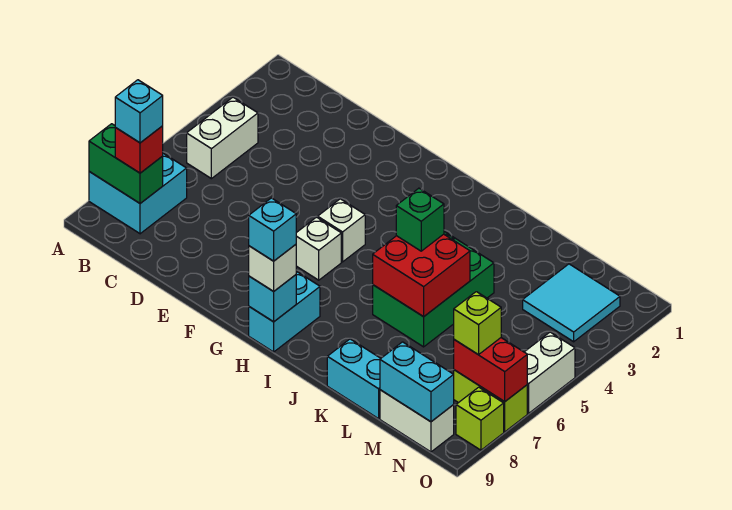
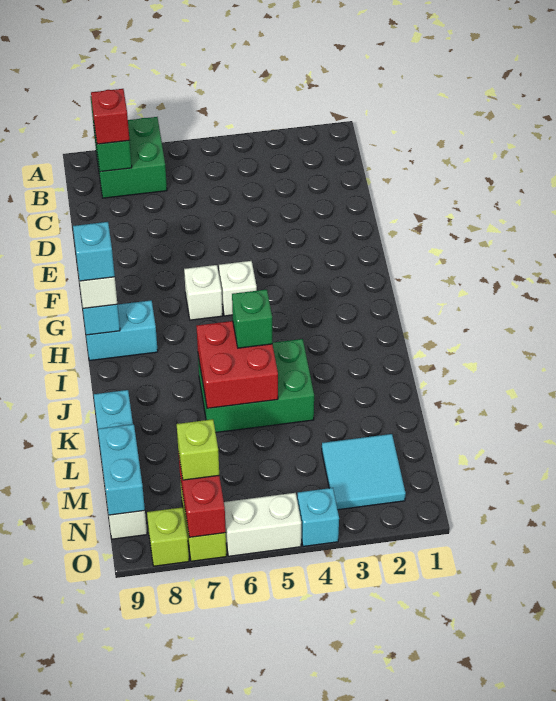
cyan 2x2 brick [89,153,187,234] -> green 2x2 brick [94,117,167,198]
white 1x2 brick [187,97,258,179] -> none
cyan 1x1 brick [115,80,163,143] -> cyan 1x1 brick moved to [297,488,339,546]

